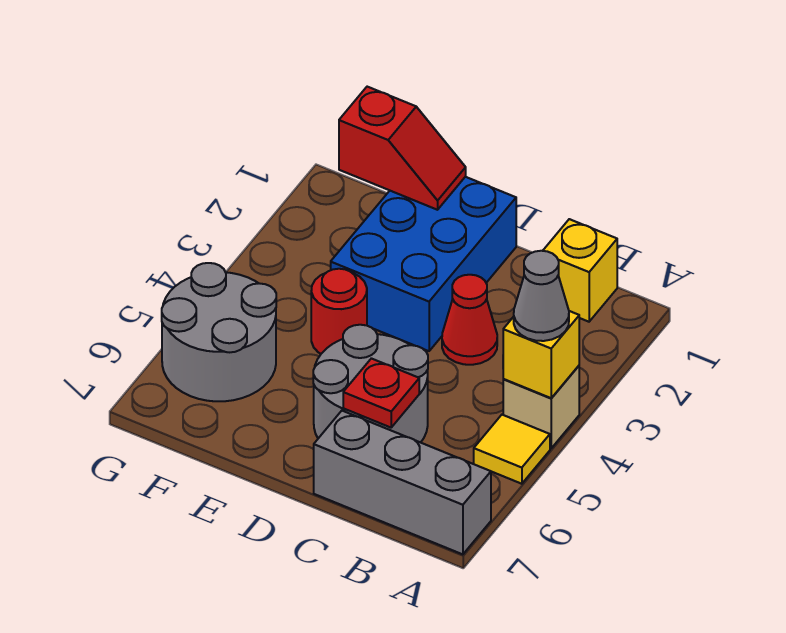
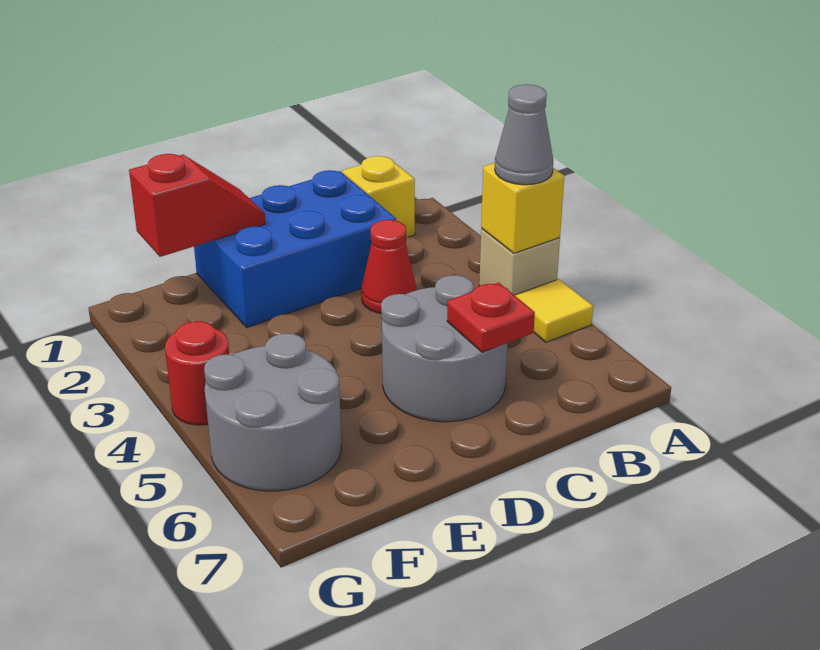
grey 1x3 brick [314,411,491,554] -> none
blue 2x3 brick [331,177,516,351] -> blue 2x3 brick turned to [194,170,396,327]
red 1x1 round brick [311,269,367,354] -> red 1x1 round brick moved to [165,321,229,425]

